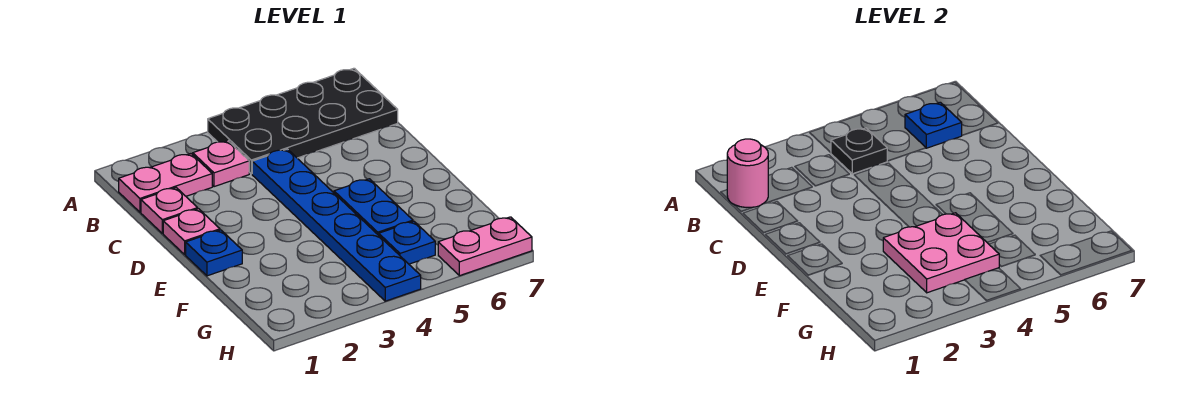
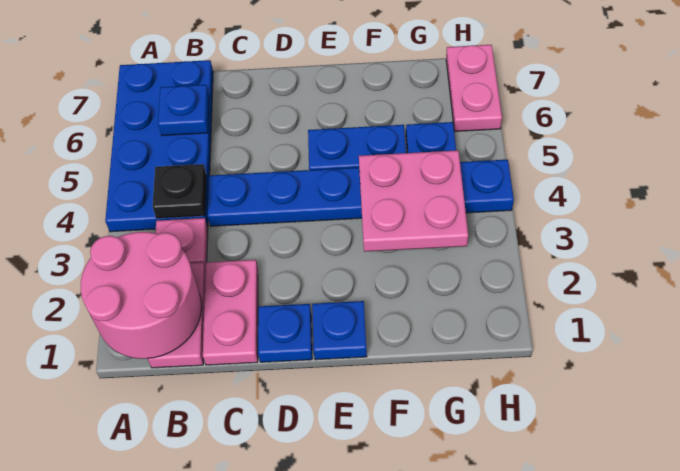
black 2x4 plate [208,68,398,174] -> blue 2x4 plate [105,60,213,232]
pink 1x1 round brick [727,139,768,208] -> pink 2x2 round brick [81,232,202,359]
pink 1x1 plate [141,188,198,233] -> pink 1x2 plate [203,260,258,365]
pink 1x1 plate [163,209,220,254] -> blue 1x1 plate [258,304,312,362]

